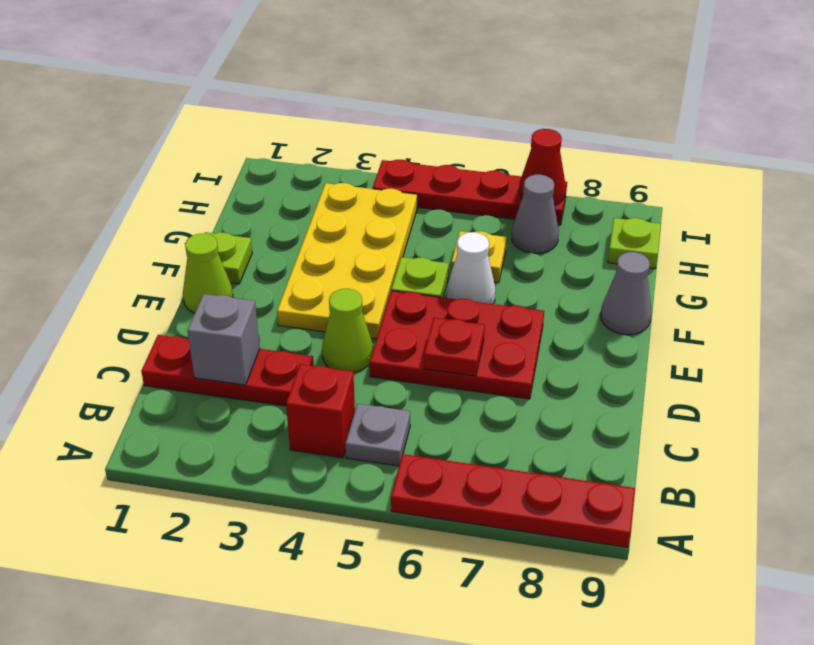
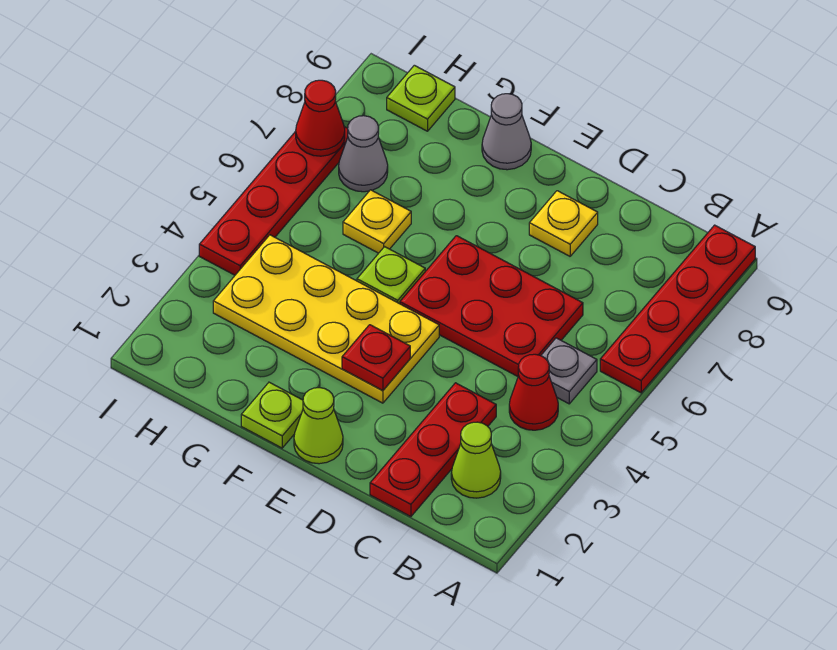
red 1x1 brick [286,364,355,458] -> red 1x1 cone [509,354,558,430]
grey 1x1 brick [187,294,260,385] -> none
lime 1x1 cone [322,289,373,373] -> lime 1x1 cone moved to [451,422,501,498]
red 2x3 plate [370,291,544,399] -> red 2x3 plate turned to [400,236,583,376]
red 1x1 plate [424,318,485,376] -> red 1x1 plate moved to [342,325,410,390]
none -> yellow 1x1 plate [529,191,598,256]
white 1x1 cone [447,232,495,304] -> none

